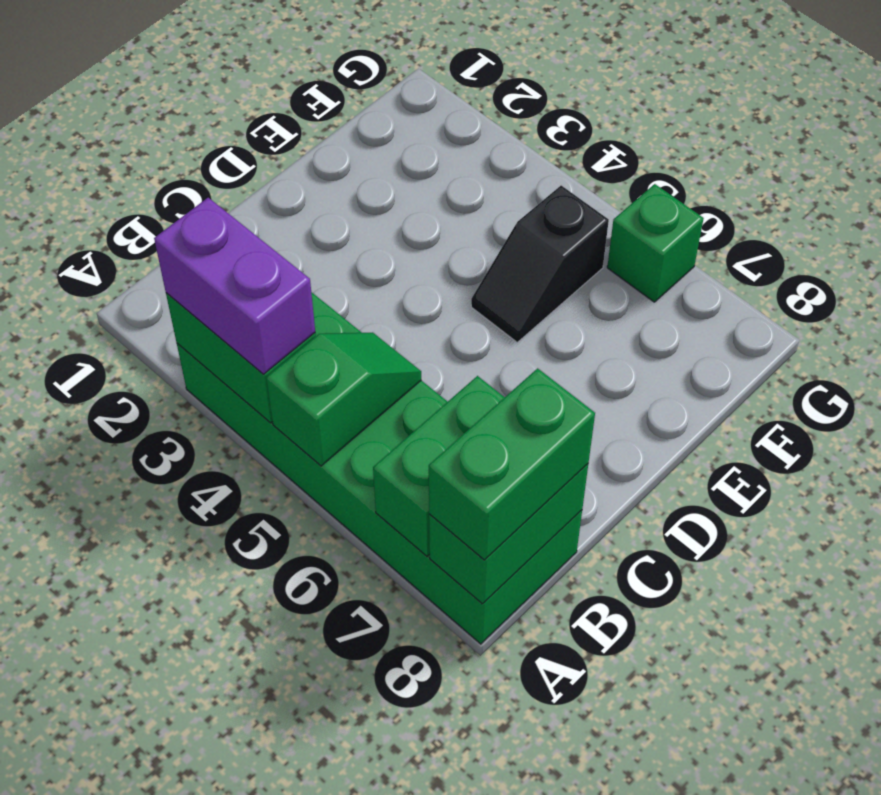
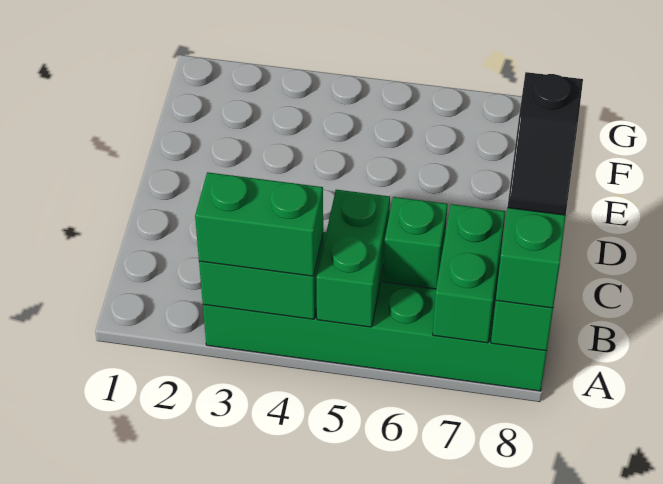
purple 1x2 brick [154,198,315,374] -> green 1x2 brick [195,172,323,276]
green 1x2 slope [266,332,421,466] -> green 1x2 brick [316,190,390,327]
black 1x2 slope [471,186,609,342] -> black 1x2 slope moved to [507,72,583,215]
green 1x1 brick [607,184,704,302] -> green 1x1 brick moved to [383,197,448,289]

